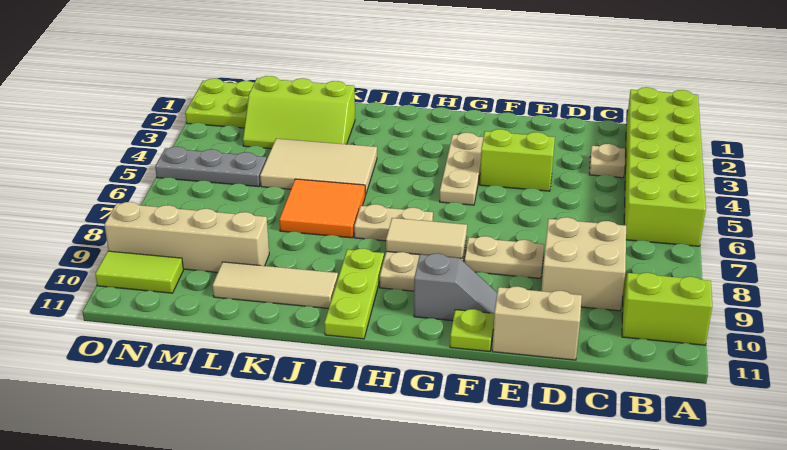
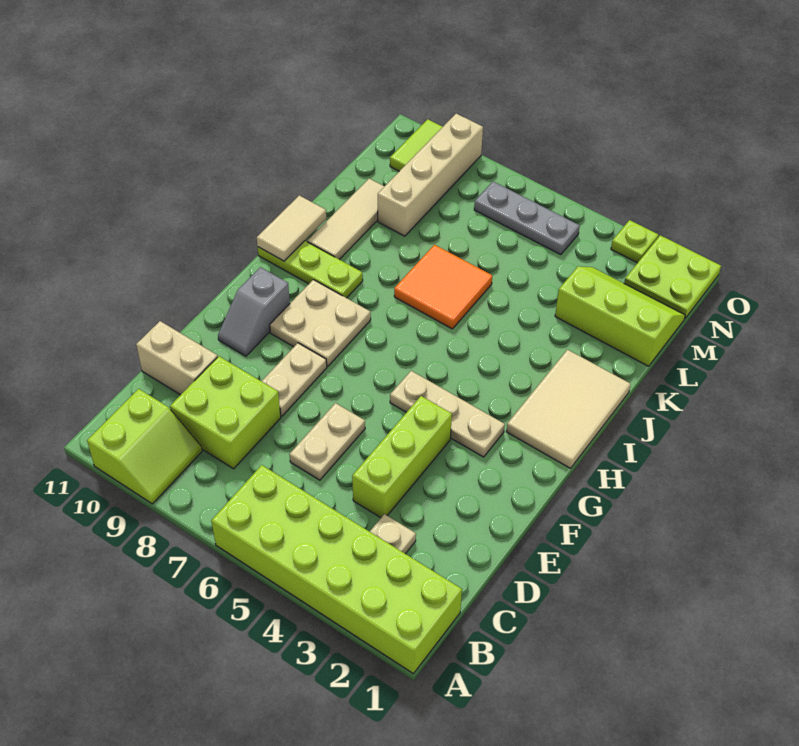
tan 2x2 brick [541,217,626,311] -> lime 2x2 brick [170,356,281,469]
tan 1x2 brick [492,286,582,360] -> tan 1x2 brick turned to [136,321,218,395]
lime 1x2 brick [480,129,555,191] -> lime 1x3 brick [352,396,452,518]
lime 1x1 plate [450,309,494,352] -> lime 1x1 plate moved to [611,220,658,263]
tan 1x2 tile [386,218,467,259] -> tan 1x2 tile moved to [257,195,326,261]
tan 1x2 plate [354,204,433,241] -> tan 1x2 plate moved to [290,403,365,480]
tan 2x3 tile [260,139,377,195] -> tan 2x3 tile moved to [506,350,631,468]
lime 2x3 slope [243,76,355,149] -> lime 2x3 slope turned to [555,266,685,366]
grey 1x3 plate [155,147,267,187] -> grey 1x3 plate turned to [474,182,580,255]

